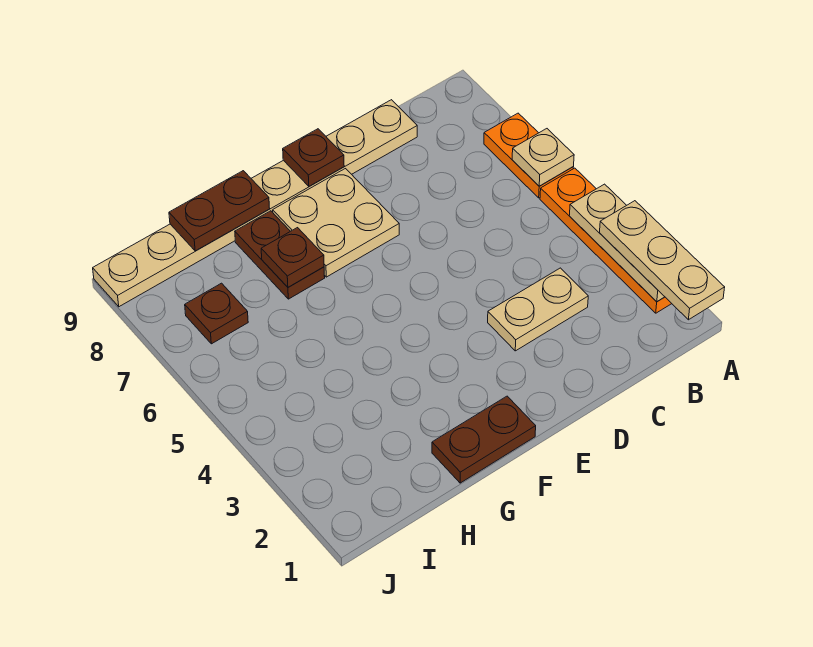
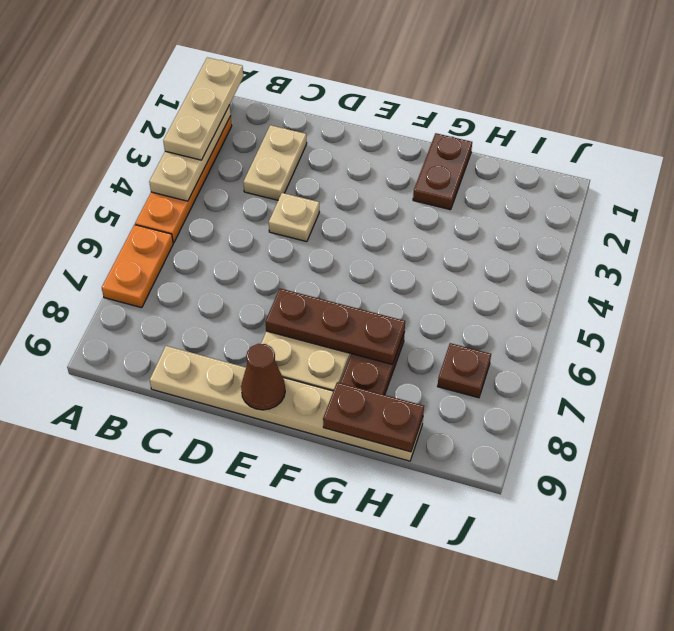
tan 1x1 plate [512,129,574,186] -> tan 1x1 plate moved to [269,193,319,242]
tan 1x2 plate [488,268,588,351] -> tan 1x2 plate turned to [243,125,307,200]
tan 1x8 plate [93,100,417,307] -> tan 1x6 plate [150,346,423,461]
brown 1x1 plate [283,129,344,186] -> brown 1x1 cone [241,344,285,410]
brown 1x2 plate [432,396,536,483] -> brown 1x2 plate turned to [413,133,472,210]
brown 1x1 plate [261,228,324,287] -> brown 1x3 plate [266,288,405,365]

